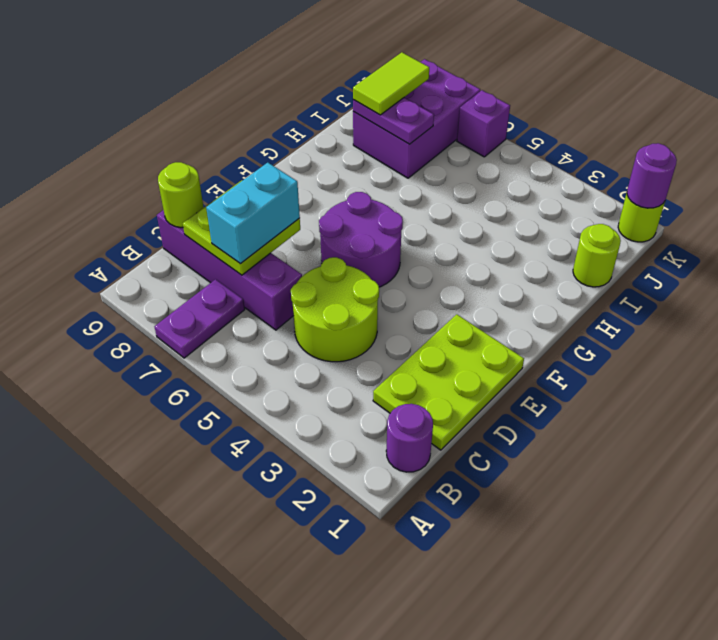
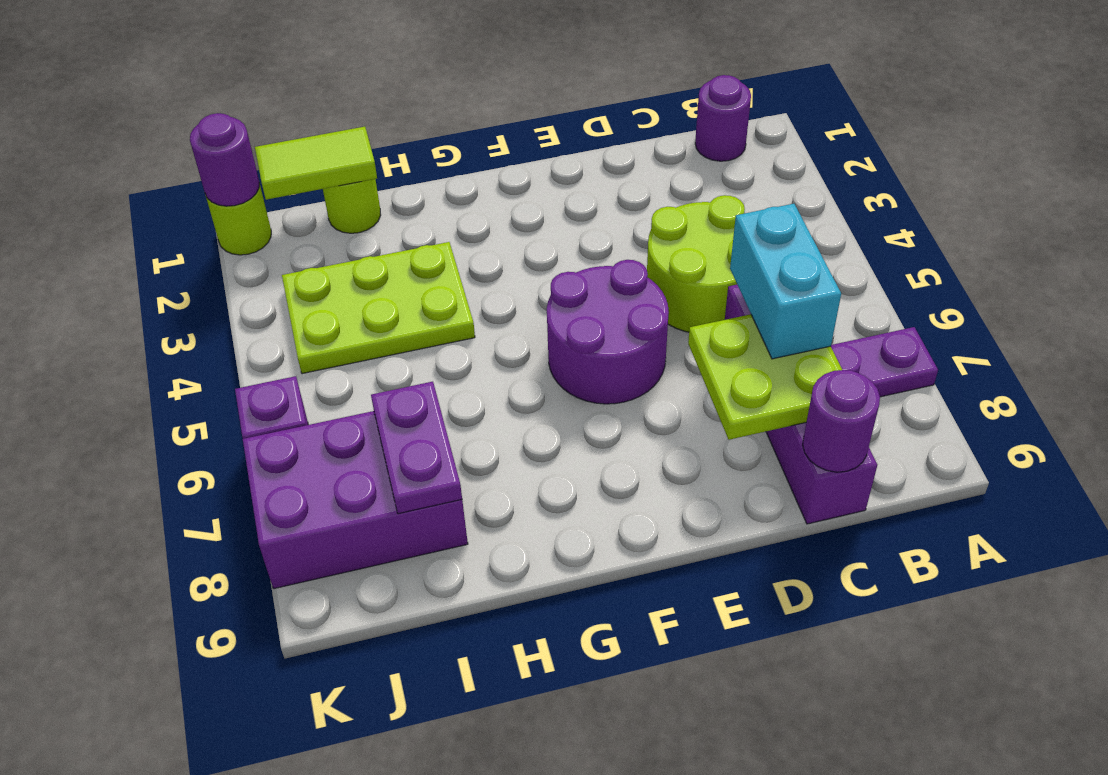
lime 2x3 plate [373,314,524,450] -> lime 2x3 plate moved to [282,242,475,374]
cyan 1x2 brick [206,163,300,264] -> cyan 1x2 brick turned to [730,204,841,359]
lime 1x1 round brick [158,162,204,228] -> purple 1x1 round brick [803,370,880,472]
lime 1x2 tile [353,52,429,115] -> lime 1x2 tile moved to [255,127,377,200]

